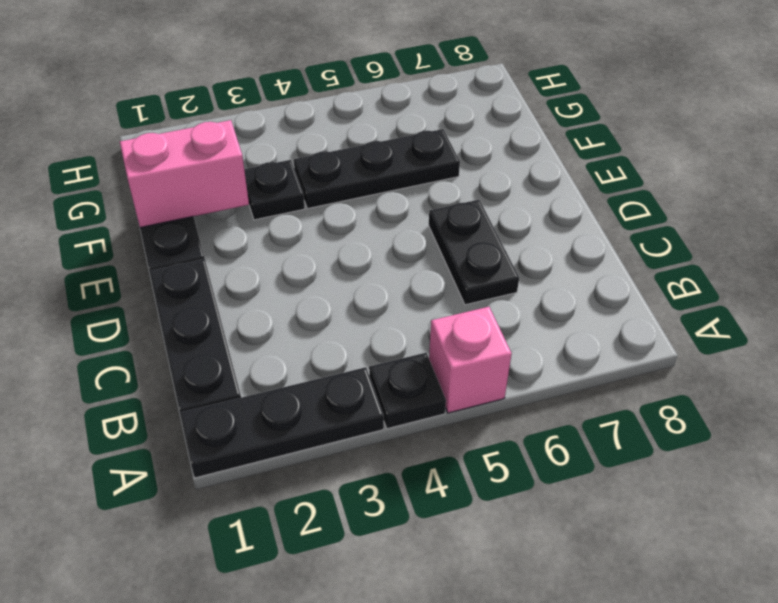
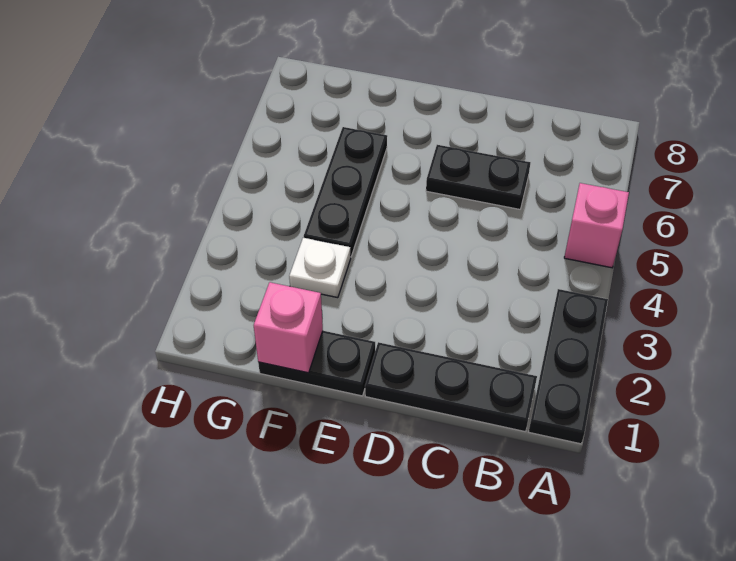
black 1x1 plate [369,353,446,429] -> none
pink 1x2 brick [120,120,249,227] -> pink 1x1 brick [254,282,323,373]
black 1x1 plate [244,160,305,220] -> white 1x1 plate [289,238,351,298]

